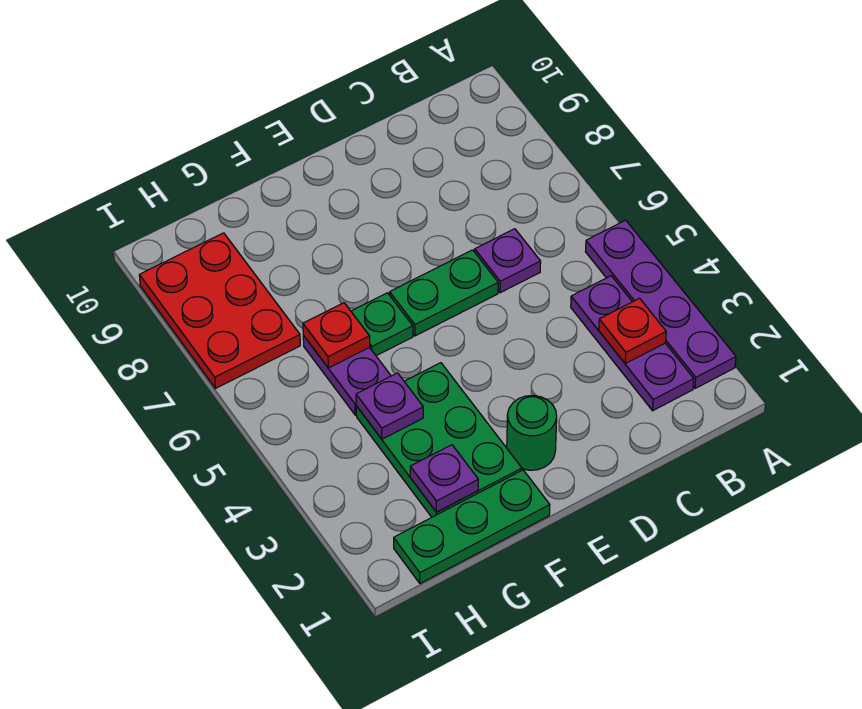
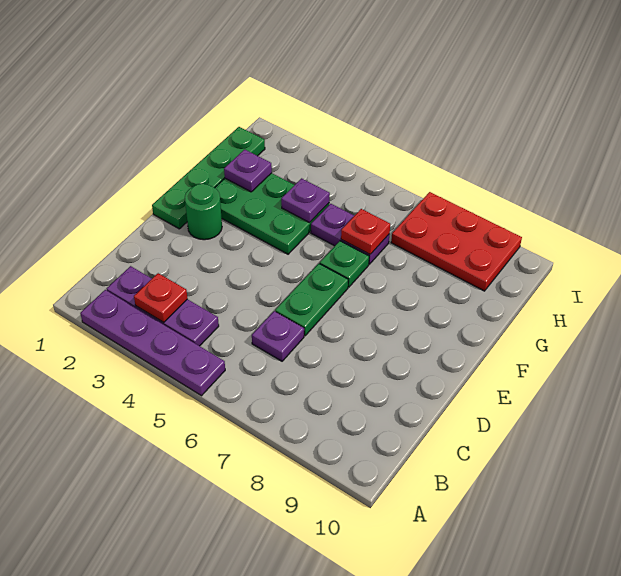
green 1x3 plate [394,470,550,583] -> green 1x4 plate [152,127,265,229]

